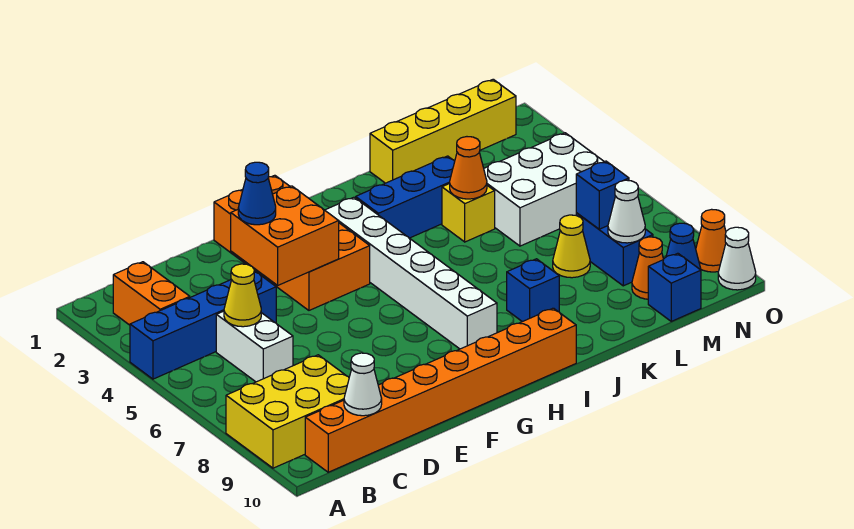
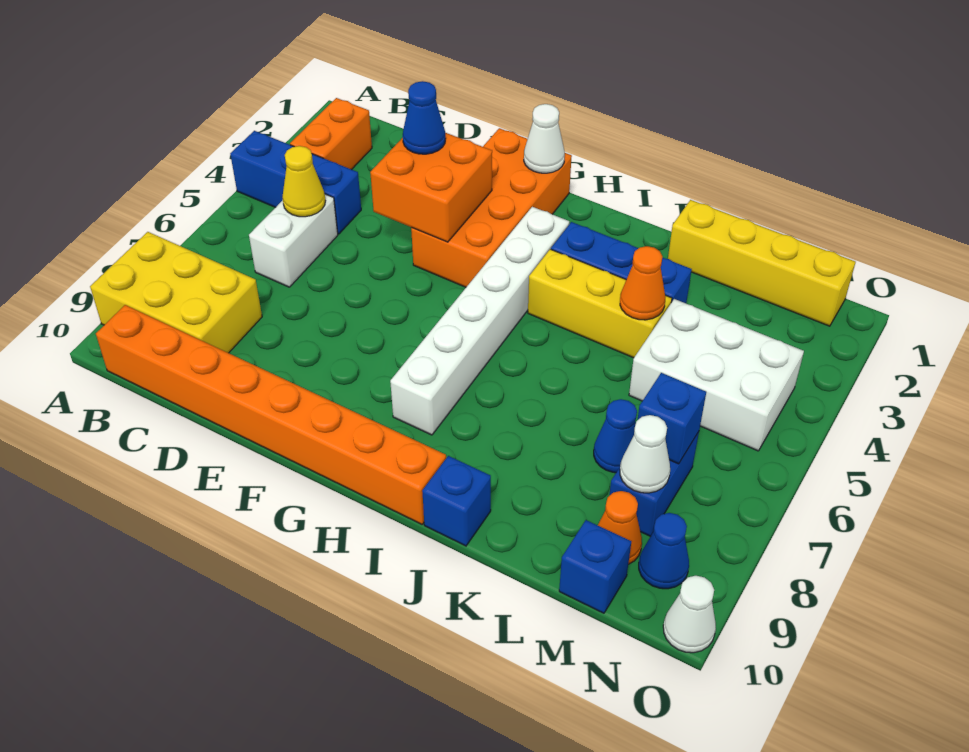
blue 1x4 brick [130,271,276,379] -> blue 1x3 brick [230,131,361,234]
white 1x1 cone [344,353,382,416] -> white 1x1 cone moved to [524,104,565,173]
blue 1x1 brick [507,259,559,322] -> blue 1x1 brick moved to [422,456,491,546]
yellow 1x1 brick [442,184,495,242] -> yellow 1x3 brick [528,249,672,358]
yellow 1x1 cone [553,215,590,278] -> blue 1x1 cone [594,399,637,473]
orange 1x1 cone [696,209,726,272] -> none

